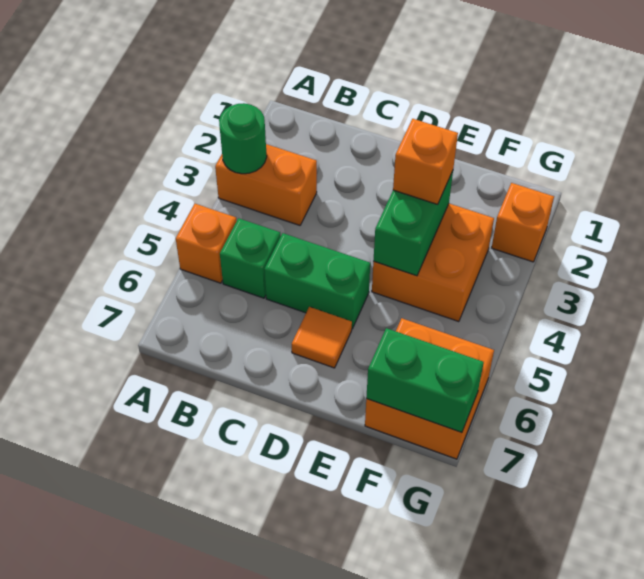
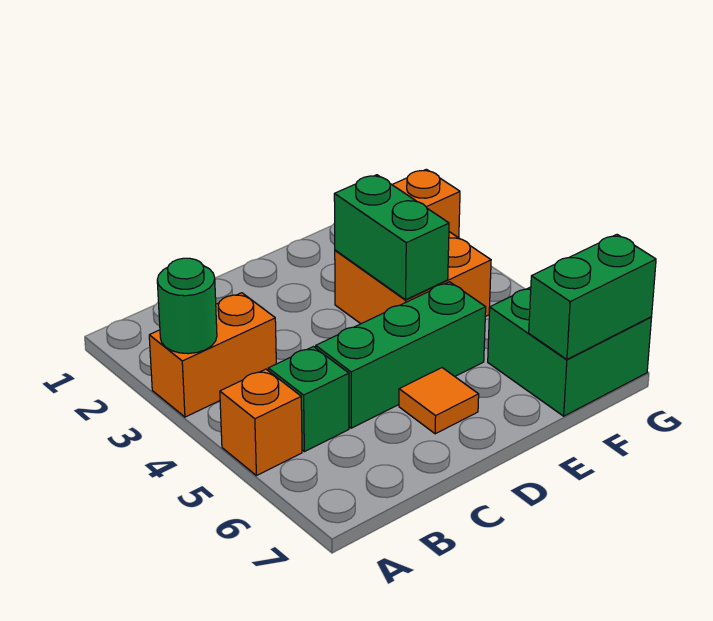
green 1x2 brick [264,233,370,329] -> green 1x3 brick [316,282,486,428]
orange 1x1 brick [393,119,458,205] -> none
orange 2x2 brick [365,318,494,459] -> green 2x2 brick [488,287,652,416]

